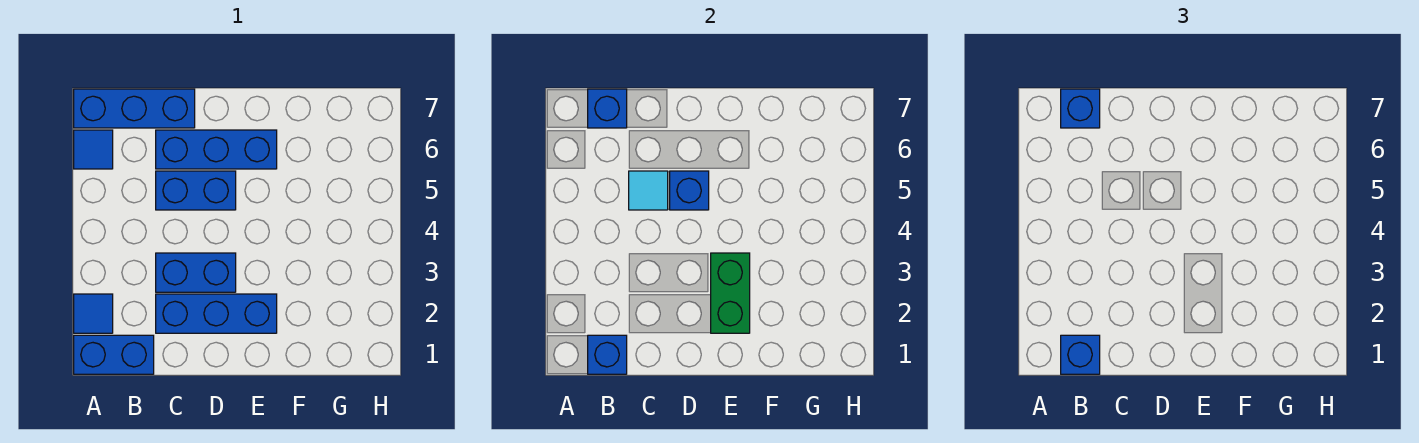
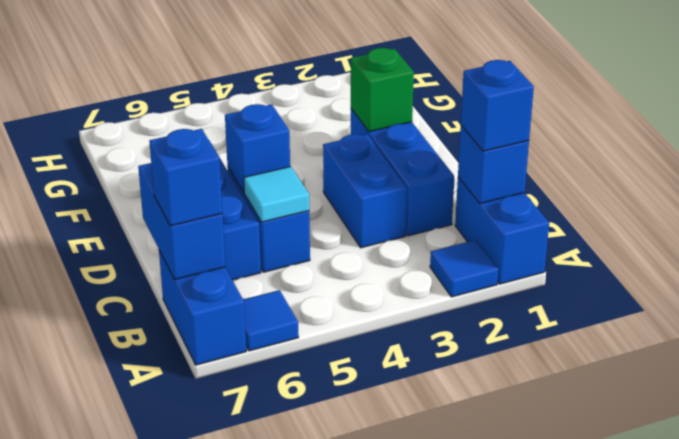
blue 1x3 brick [74,89,195,128] -> blue 1x2 brick [159,251,246,365]
blue 1x1 brick [588,89,627,128] -> blue 1x2 brick [138,163,225,280]
green 1x2 brick [711,253,750,333] -> green 1x1 brick [351,48,414,132]

